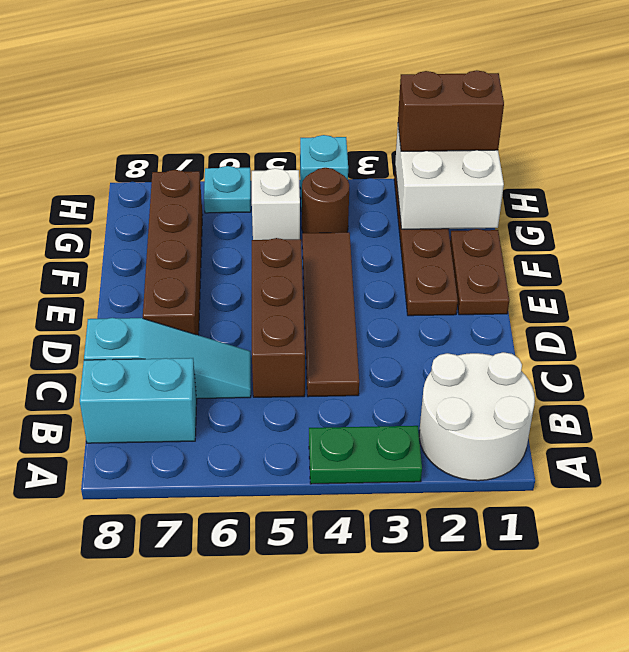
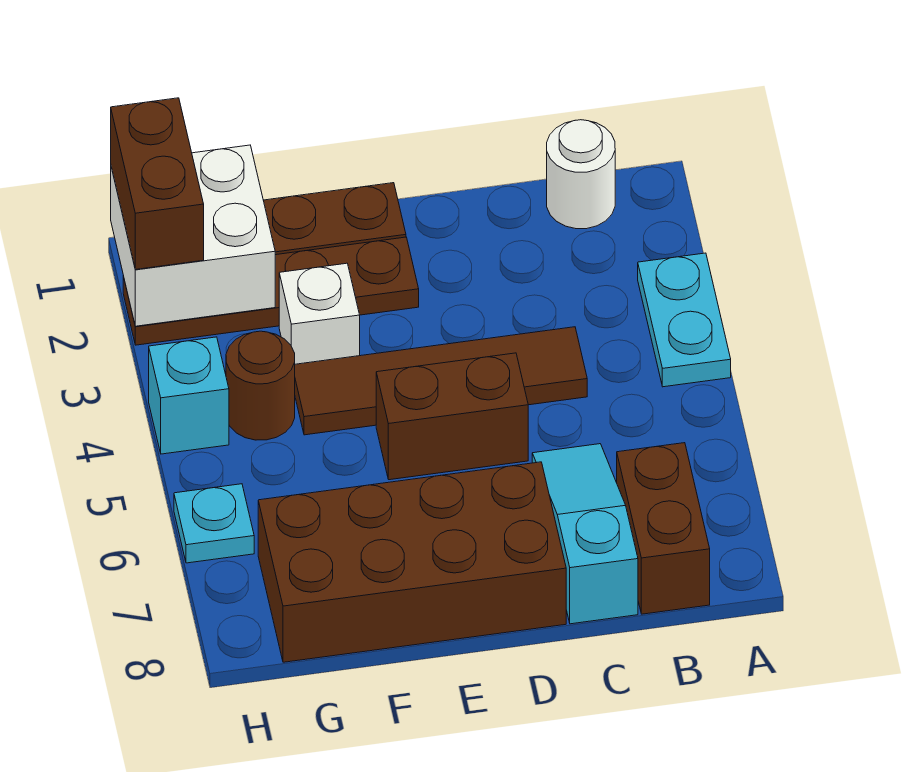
white 2x2 round brick [419,352,535,481] -> white 1x1 round brick [547,120,615,229]
green 1x2 plate [309,426,422,484] -> cyan 1x2 plate [638,253,731,387]
cyan 1x2 brick [80,358,197,443] -> brown 1x2 brick [617,443,710,614]
brown 1x3 brick [252,238,305,397] -> brown 1x2 brick [376,353,528,480]
brown 1x4 brick [143,170,203,335] -> brown 2x4 brick [258,462,566,662]
white 1x1 brick [252,168,300,240] -> white 1x1 brick moved to [279,263,360,364]

